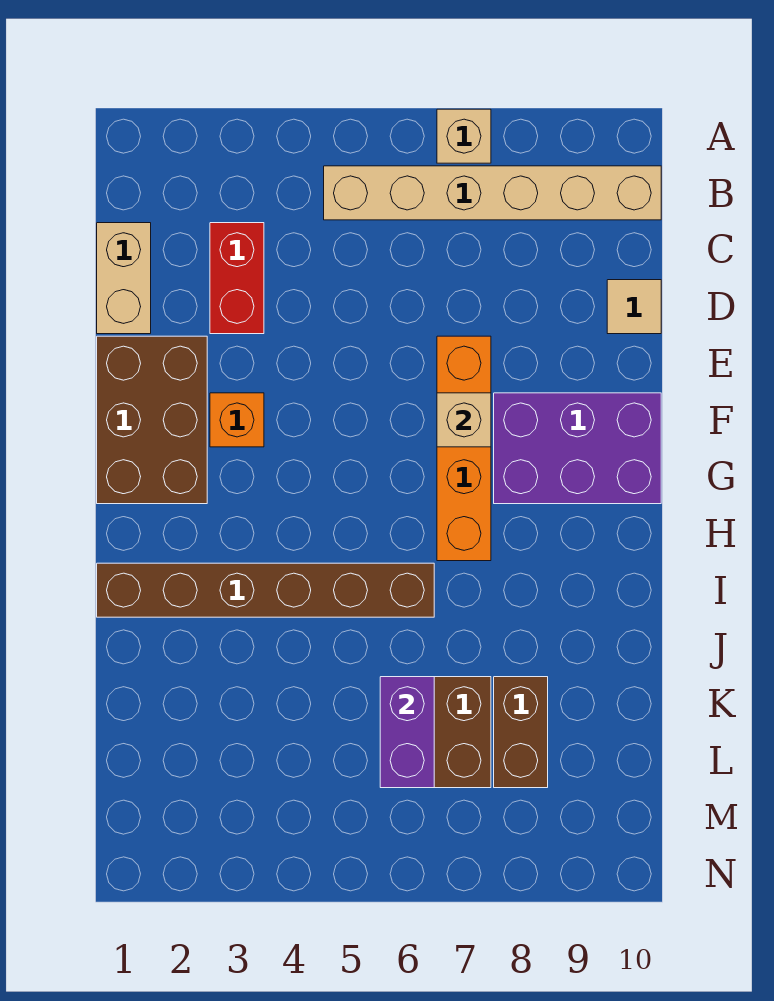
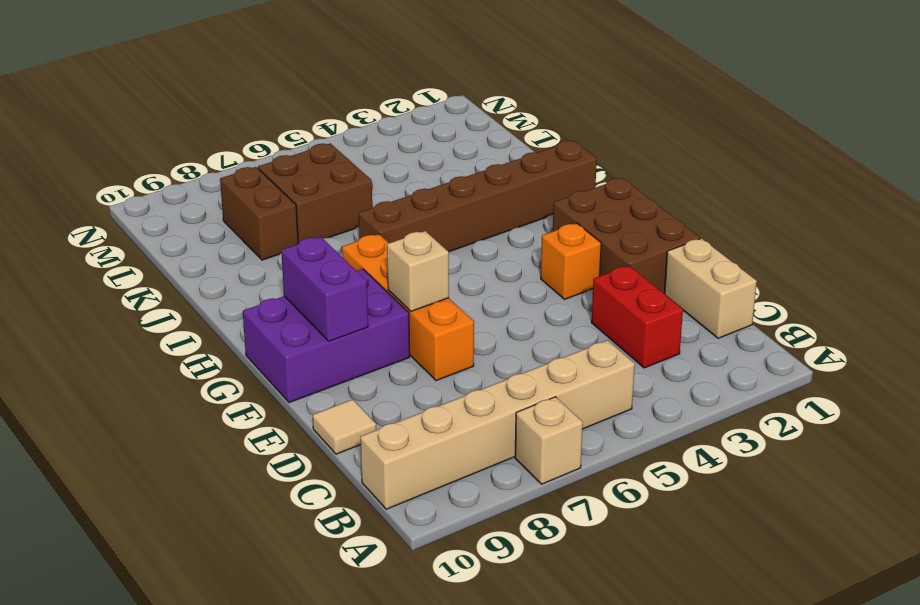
purple 1x2 brick [380,677,434,788] -> purple 1x2 brick moved to [281,237,368,341]

